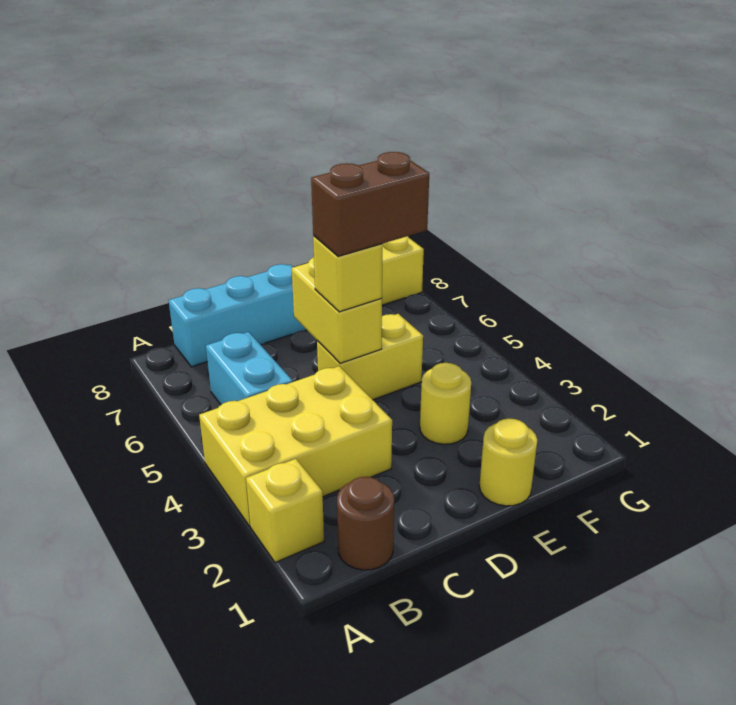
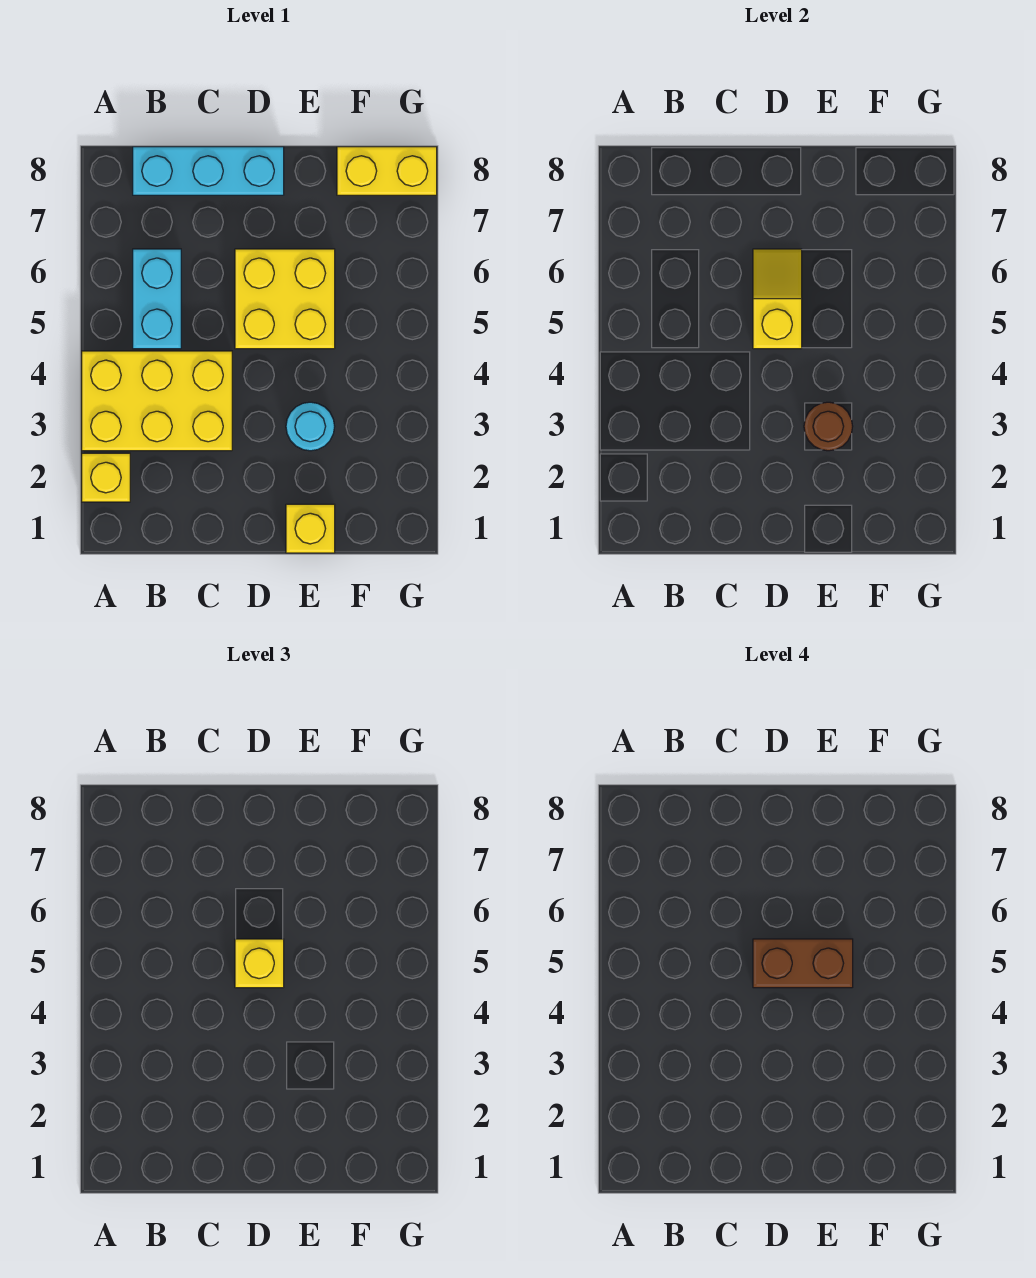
brown 1x1 round brick [337,477,394,570] -> brown 1x1 round brick moved to [804,402,853,451]
yellow 1x2 brick [317,314,423,400] -> yellow 2x2 brick [235,249,335,349]
yellow 1x2 brick [292,257,382,363] -> yellow 1x2 slope [753,249,802,349]
yellow 1x1 round brick [479,418,537,506] -> yellow 1x1 brick [286,504,335,553]
yellow 1x1 round brick [420,363,471,444] -> cyan 1x1 round brick [286,402,335,451]

